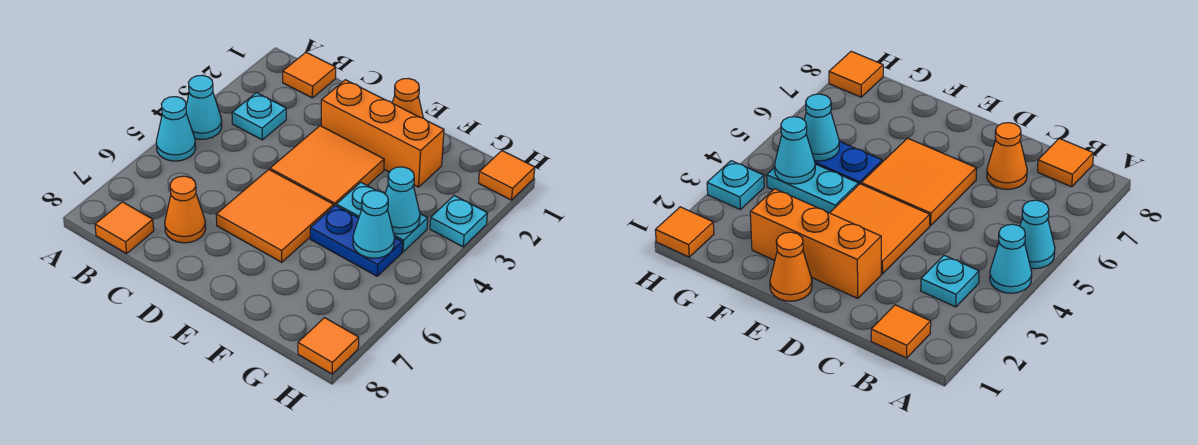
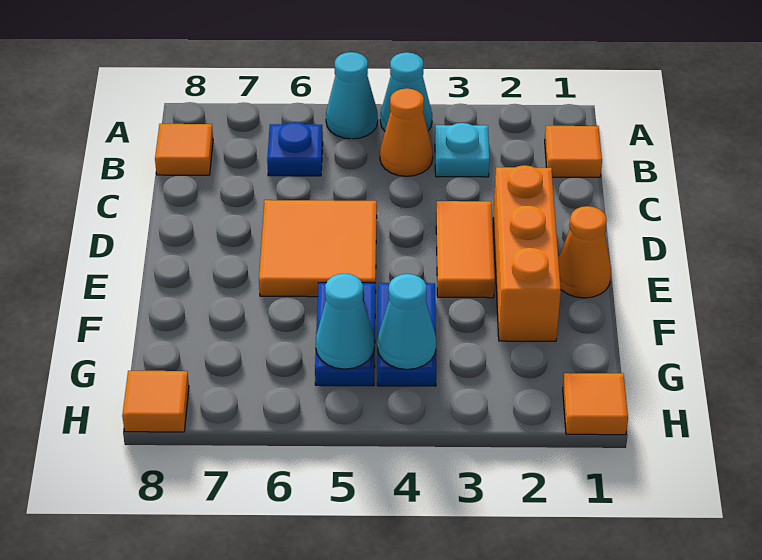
none -> blue 1x1 plate [267,122,323,176]
orange 1x1 cone [165,176,206,243] -> orange 1x1 cone moved to [380,88,433,176]
orange 2x2 tile [270,126,384,206] -> orange 1x2 tile [436,201,495,298]
cyan 1x2 plate [336,183,428,252] -> blue 1x2 plate [377,283,436,386]
cyan 1x1 plate [430,195,487,247] -> none

